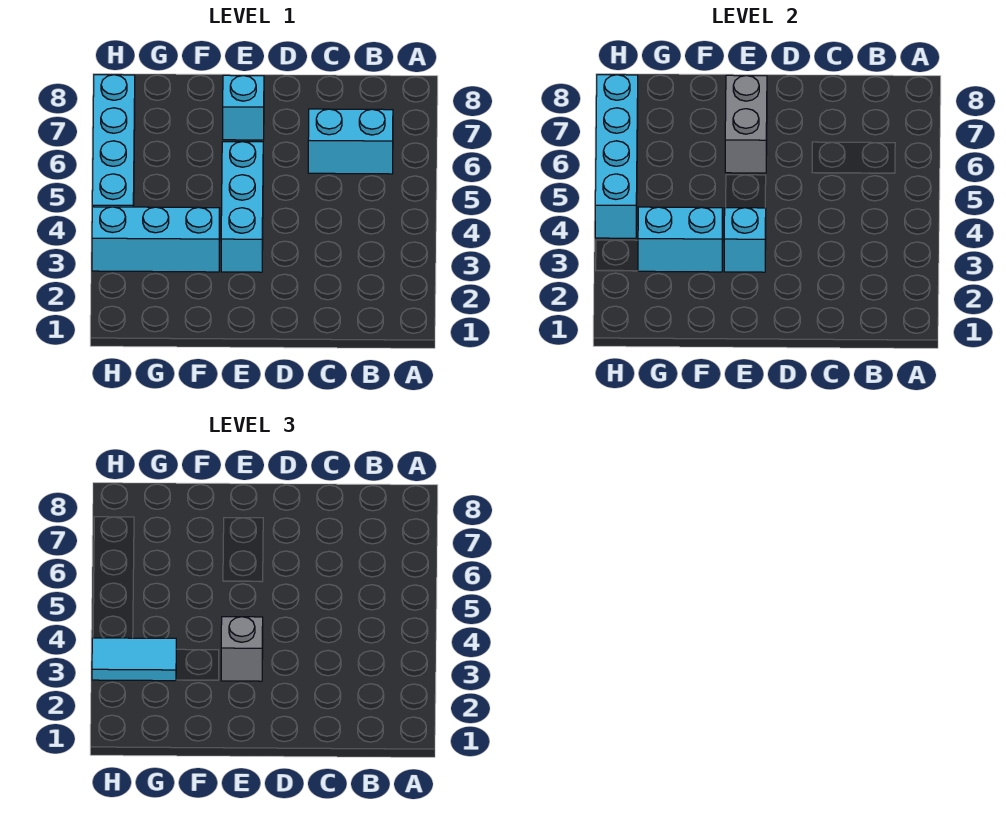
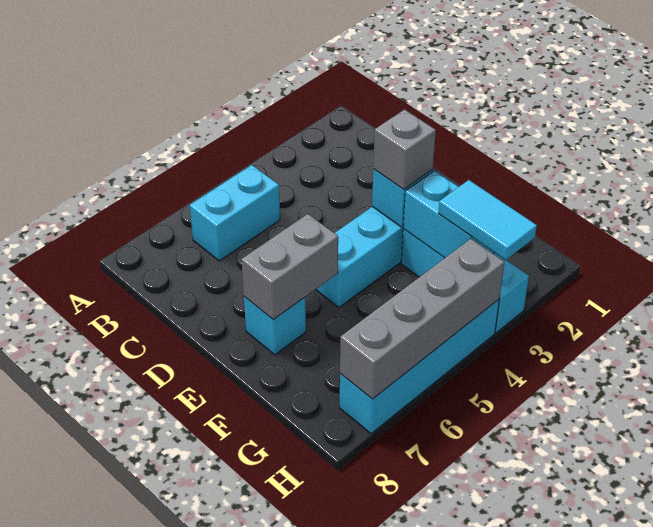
cyan 1x2 brick [308,109,393,174] -> cyan 1x2 brick turned to [190,165,280,261]
cyan 1x4 brick [595,75,638,238] -> grey 1x4 brick [340,239,504,399]

